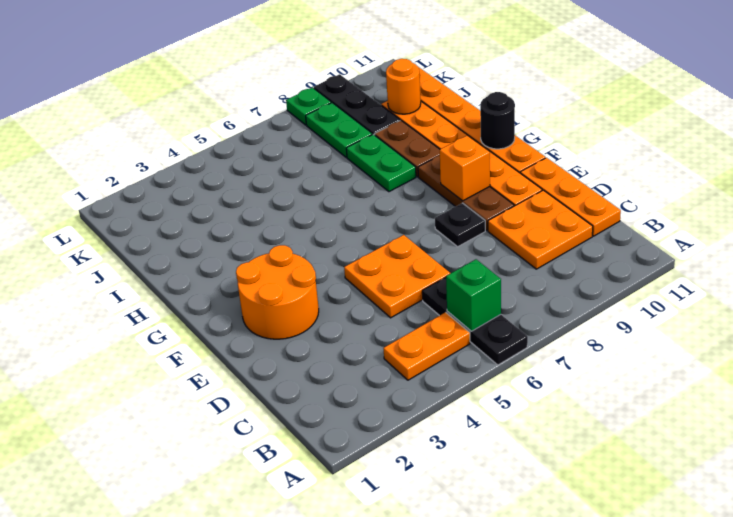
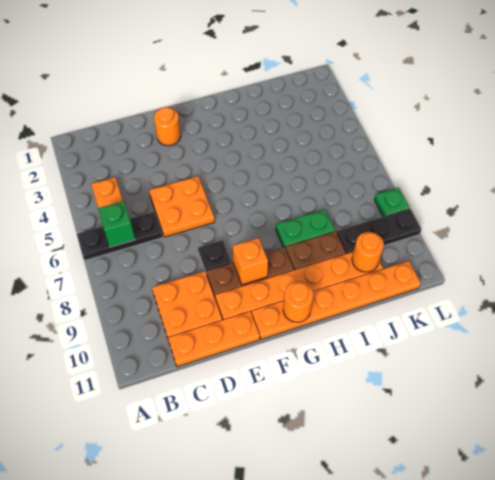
orange 2x2 round brick [236,245,319,339] -> orange 1x1 round brick [154,108,181,146]
black 1x1 round brick [480,92,515,149] -> orange 1x1 round brick [283,281,313,322]
green 1x2 plate [306,103,372,158] -> none

